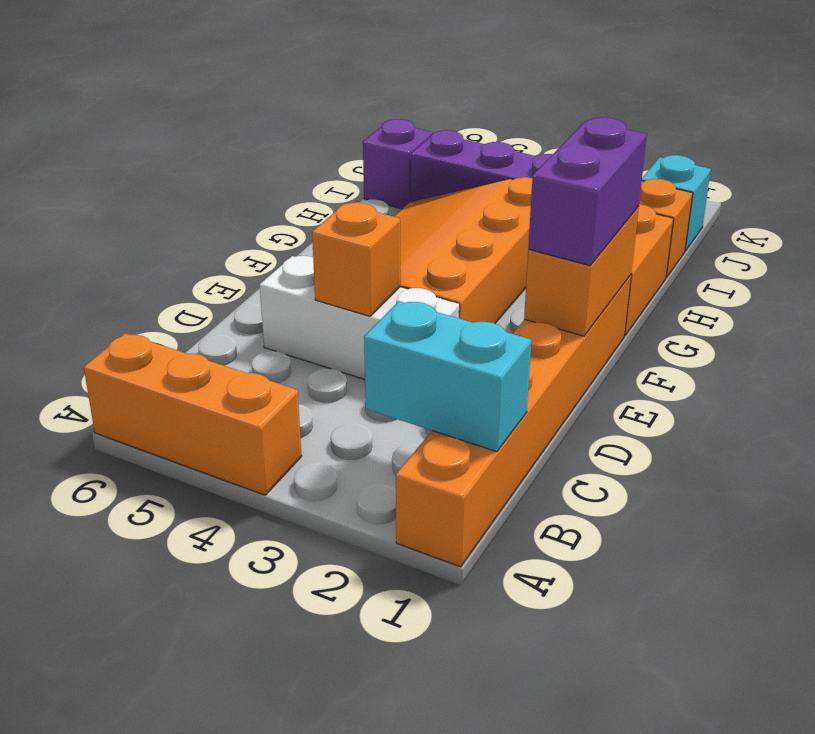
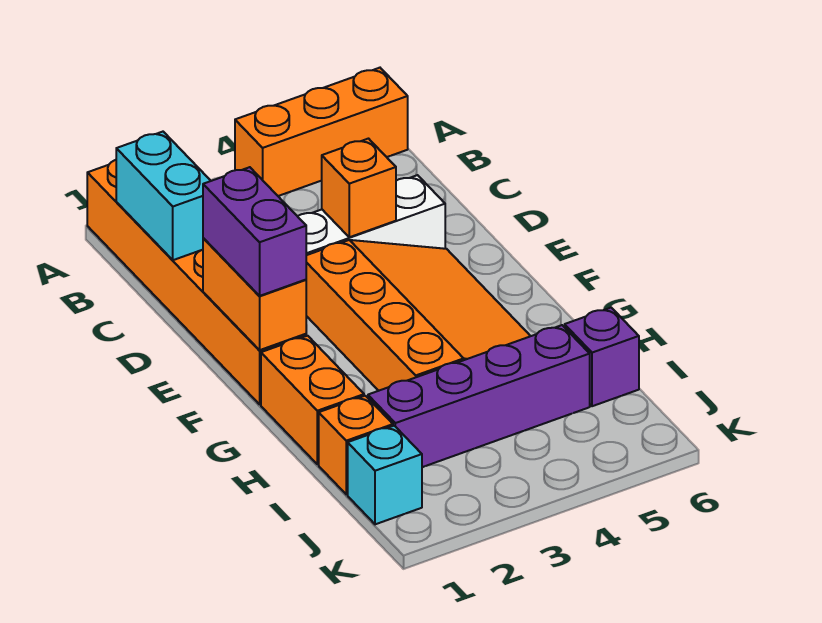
cyan 1x2 brick [364,301,531,452] -> cyan 1x2 brick turned to [116,132,211,260]

